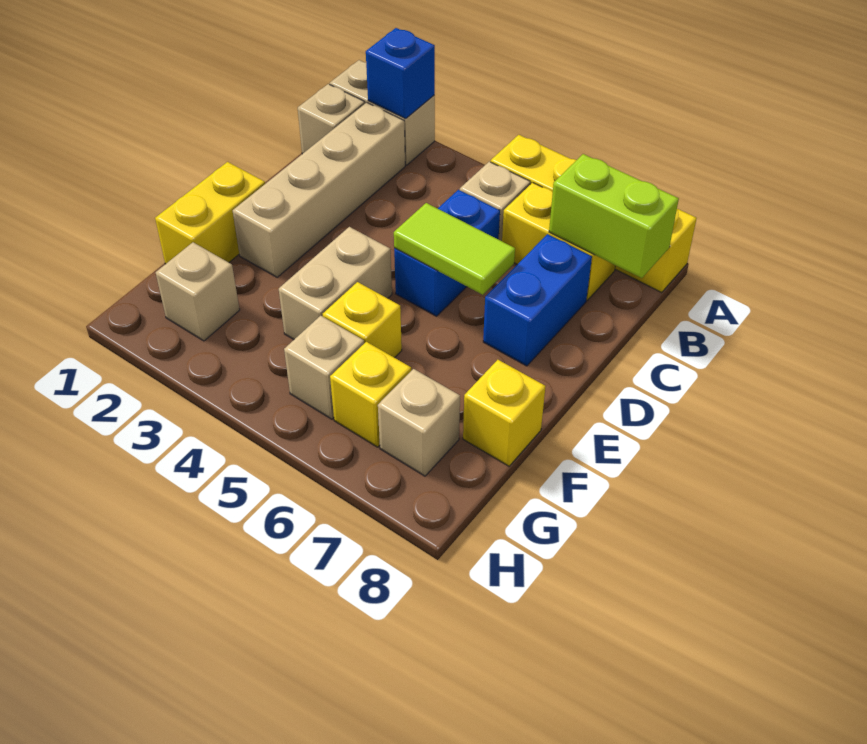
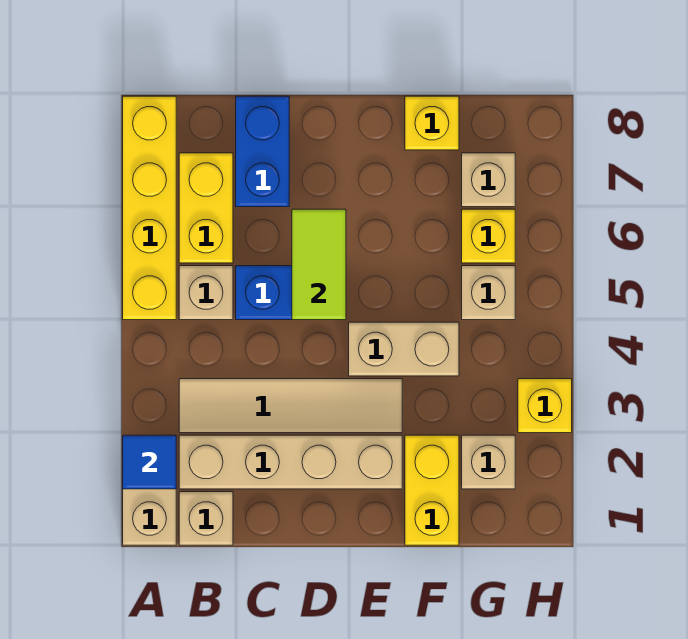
blue 1x1 brick [366,28,435,119] -> blue 1x1 tile [123,435,176,489]
none -> tan 1x4 tile [179,379,402,433]
lime 1x2 brick [549,154,679,278] -> none
blue 1x2 brick [483,234,592,366] -> blue 1x2 brick turned to [236,96,289,207]
yellow 1x2 brick [155,162,265,264] -> yellow 1x2 brick turned to [405,435,459,545]
yellow 1x1 brick [323,282,402,358] -> yellow 1x1 brick moved to [518,379,572,433]

